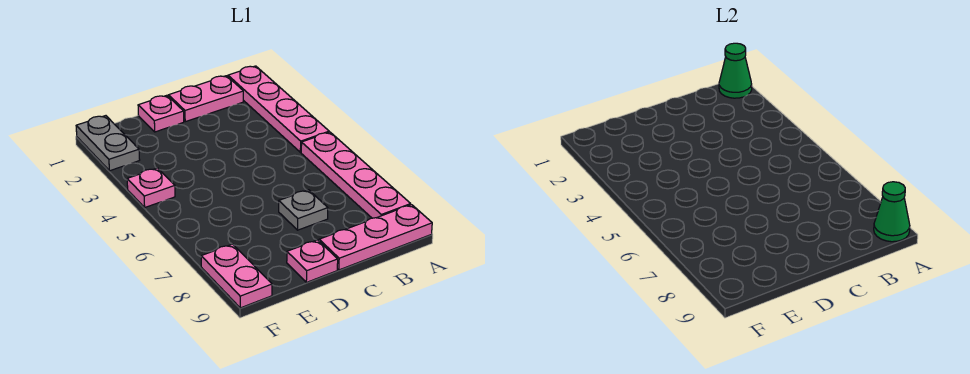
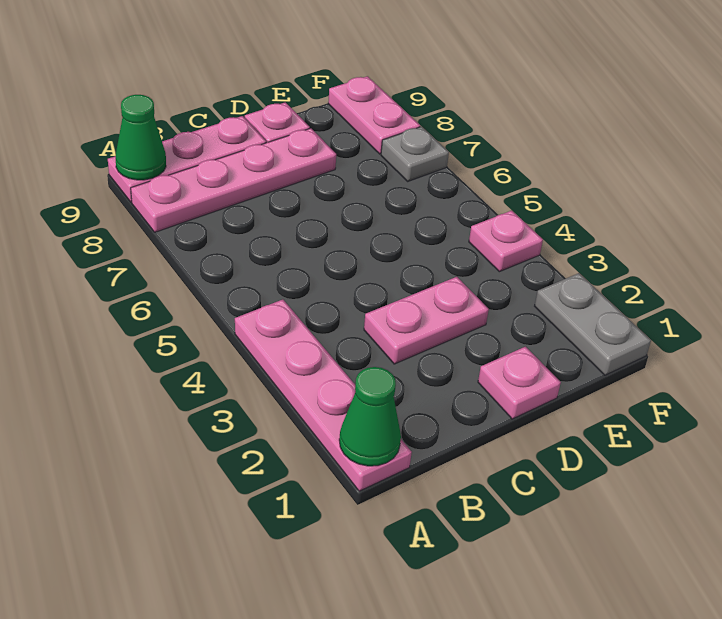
pink 1x4 plate [301,132,411,218] -> pink 1x4 plate turned to [131,128,336,232]
pink 1x2 plate [169,76,243,122] -> pink 1x2 plate moved to [364,277,489,364]
grey 1x1 plate [279,190,328,230] -> grey 1x1 plate moved to [381,127,449,181]

